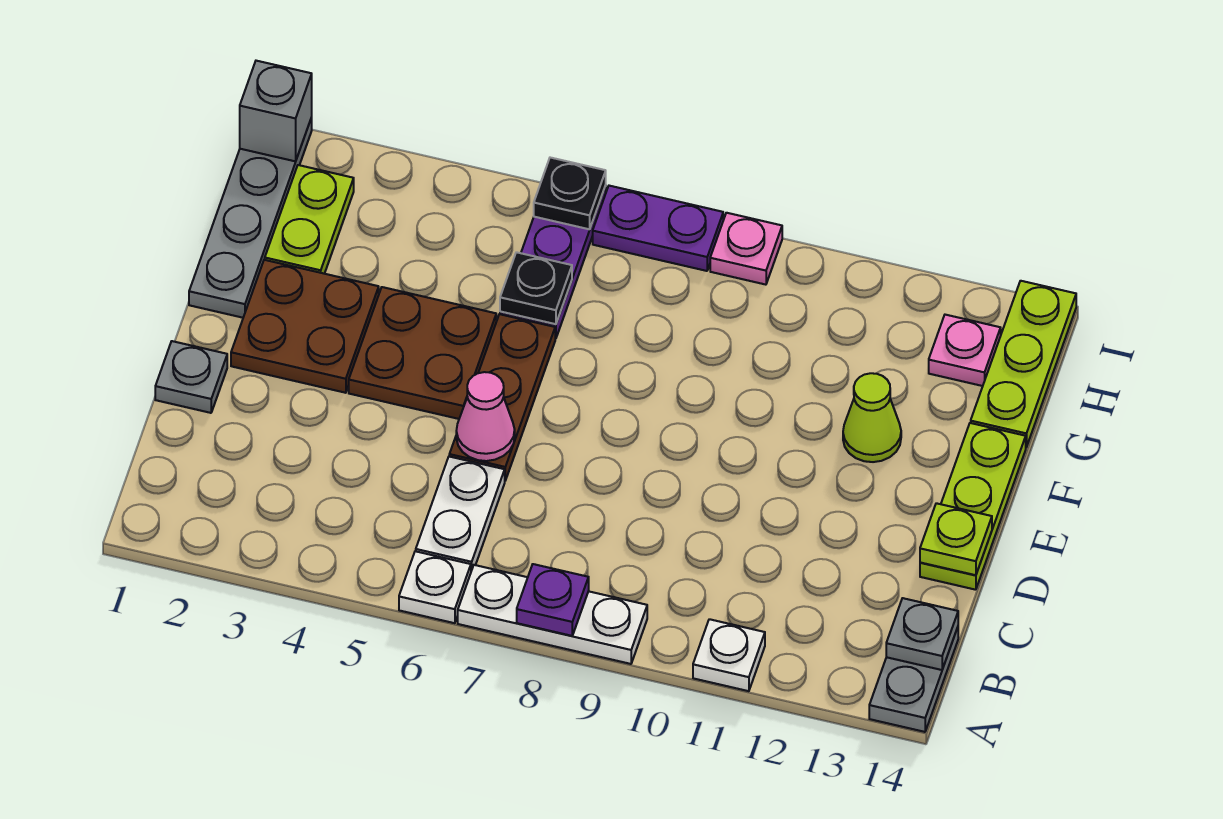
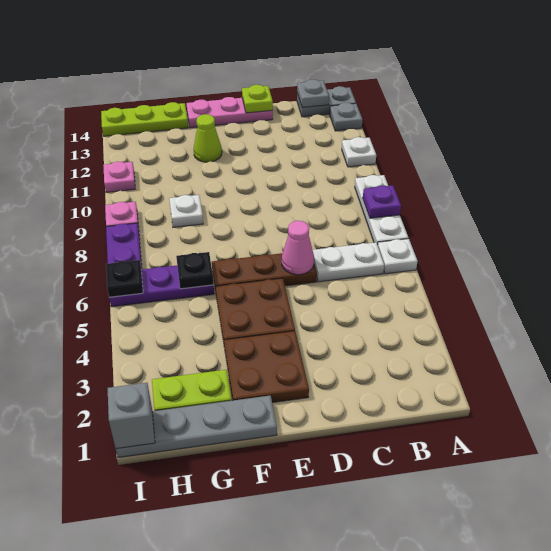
grey 1x1 plate [155,341,227,413] -> grey 1x1 plate moved to [330,103,363,131]
lime 1x3 plate [920,423,1026,590] -> pink 1x3 plate [186,97,273,128]
none -> white 1x1 plate [169,195,203,227]
pink 1x1 plate [929,315,1001,386] -> pink 1x1 plate moved to [103,162,135,192]

